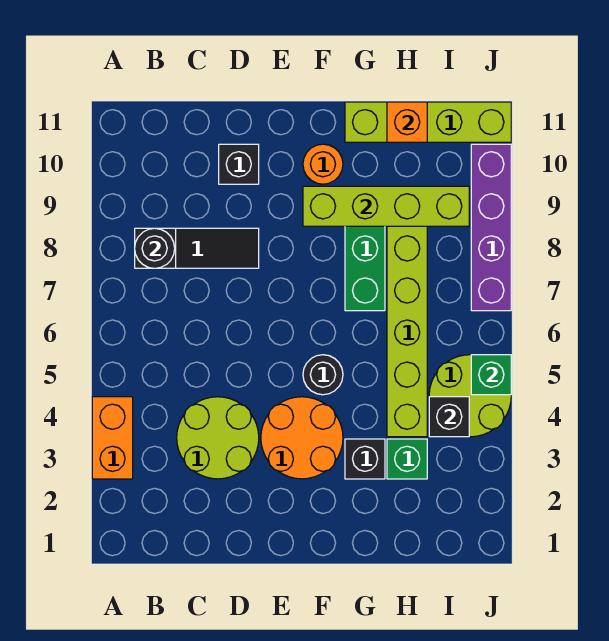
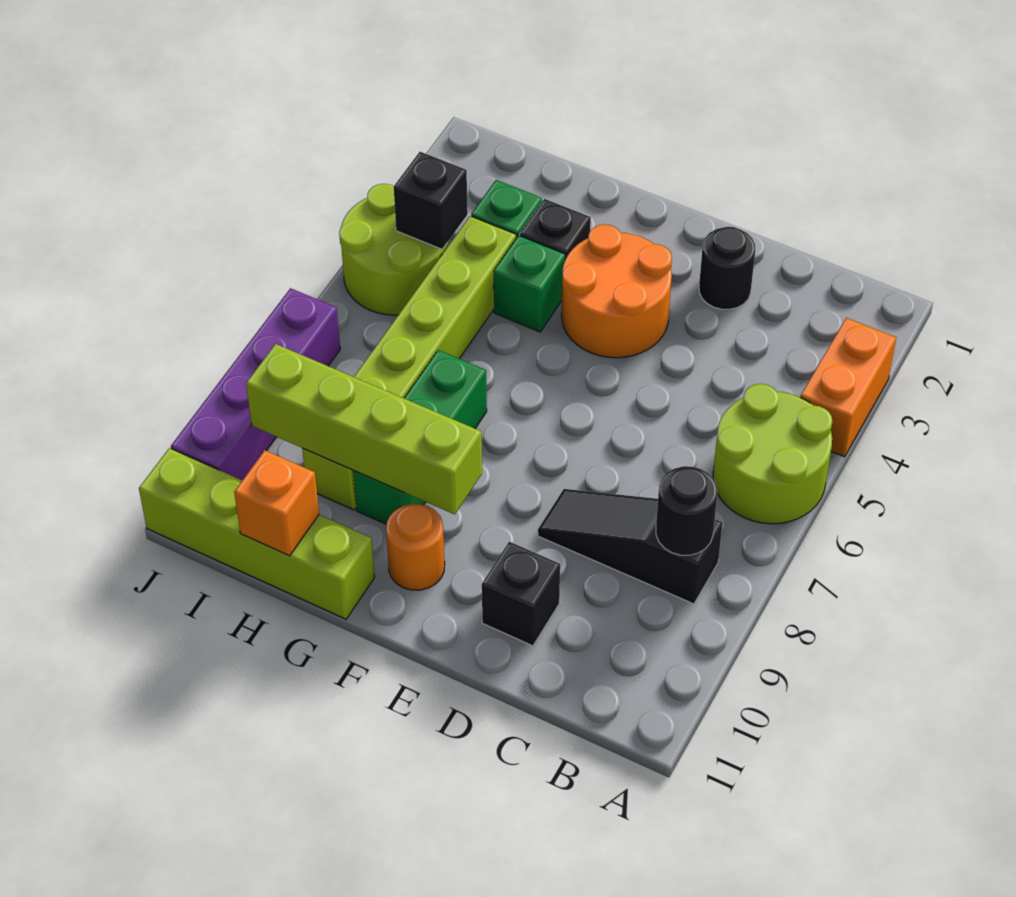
lime 2x2 round brick [177,397,259,479] -> lime 2x2 round brick moved to [713,384,832,524]
black 1x1 round brick [303,355,343,395] -> black 1x1 round brick moved to [699,227,755,309]
green 1x1 brick [471,355,511,395] -> green 1x1 brick moved to [494,235,565,332]

